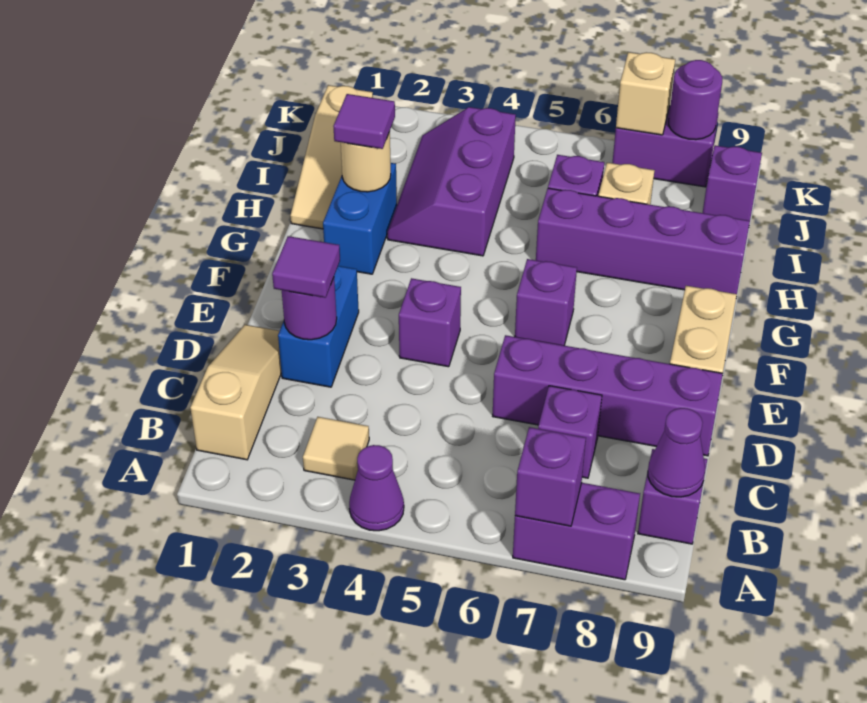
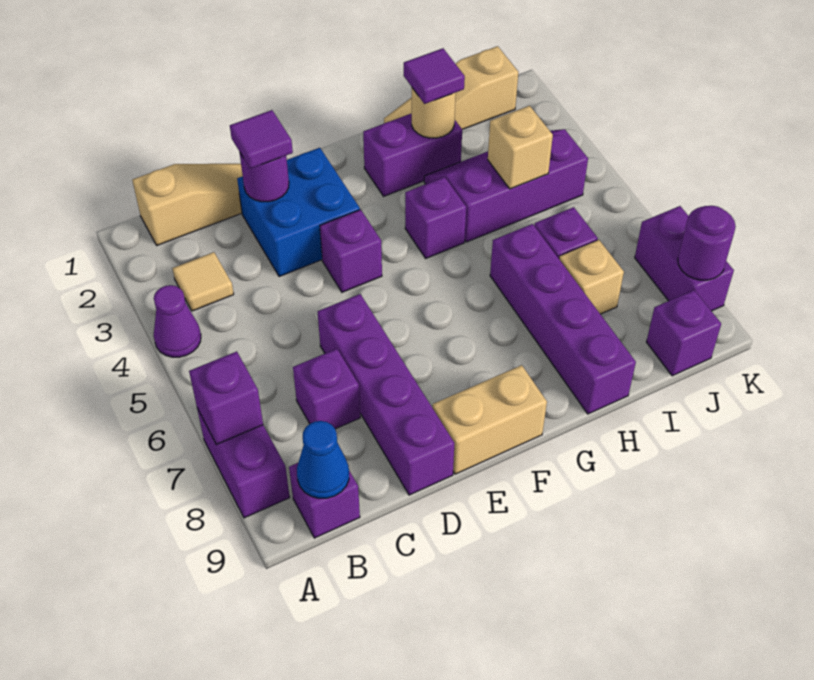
purple 1x1 cone [648,408,705,497] -> blue 1x1 cone [297,421,349,498]
blue 1x2 brick [278,266,359,387] -> blue 2x2 brick [237,148,360,277]
purple 1x1 brick [515,259,577,345] -> purple 1x1 brick moved to [405,177,466,258]
blue 1x2 brick [323,163,397,274] -> purple 1x2 brick [363,113,462,196]
tan 1x1 brick [616,52,675,135] -> tan 1x1 brick moved to [488,106,553,189]

